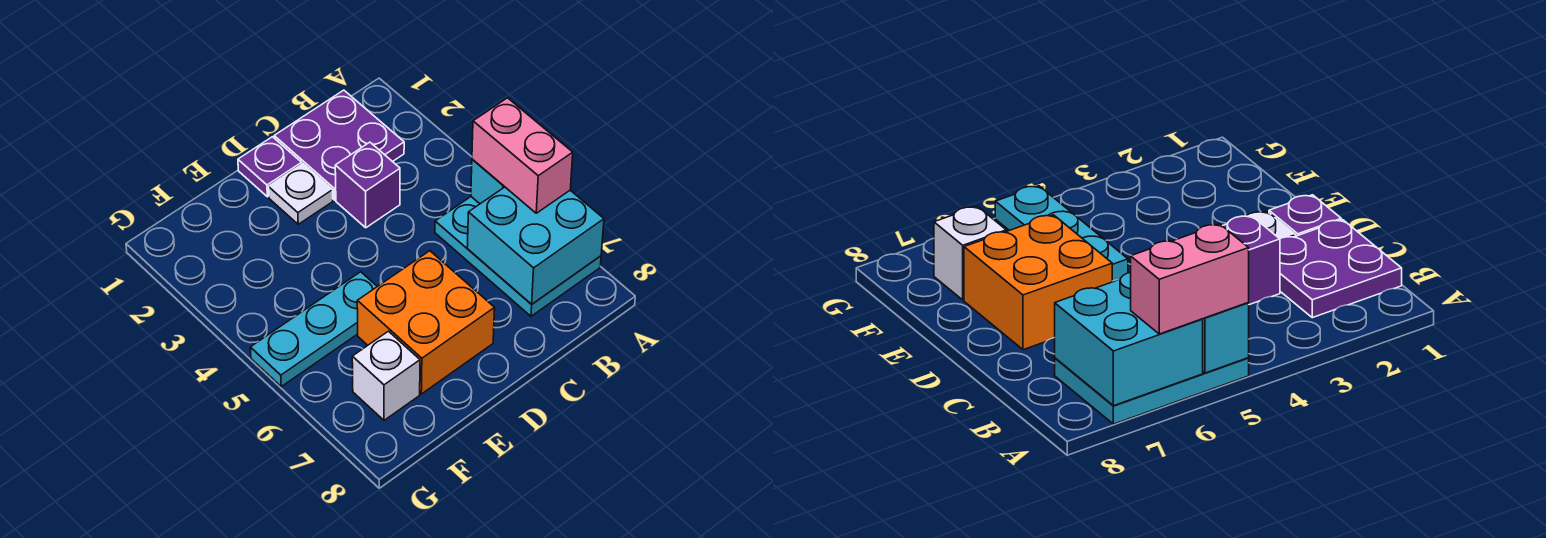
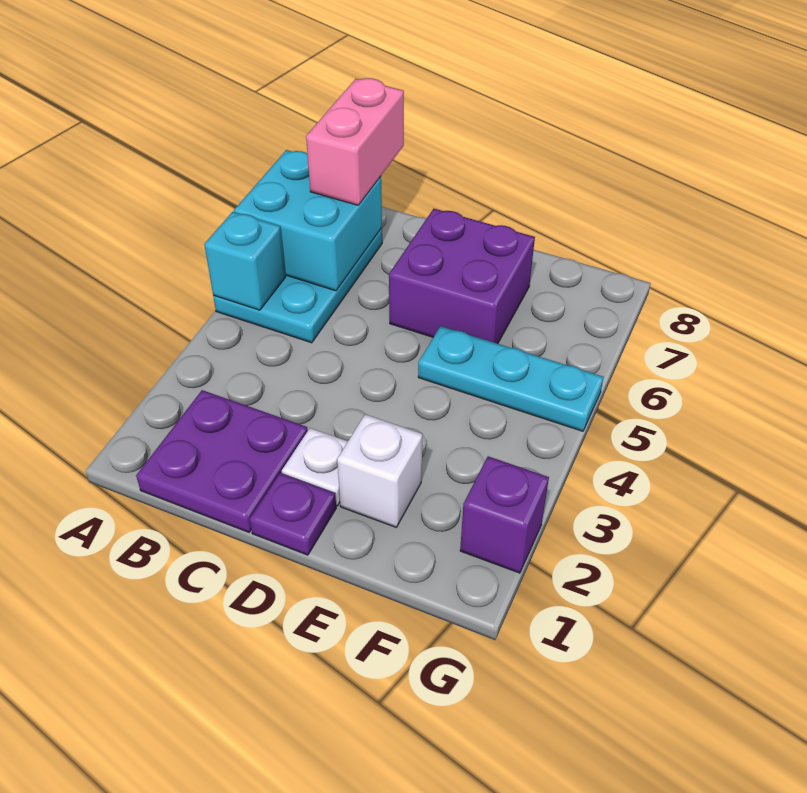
pink 1x2 brick [472,98,573,213] -> pink 1x2 brick moved to [306,78,404,205]
purple 1x1 brick [335,142,400,228] -> purple 1x1 brick moved to [460,456,549,573]
orange 2x2 brick [357,251,495,394] -> purple 2x2 brick [389,209,535,344]
white 1x1 brick [352,331,420,420] -> white 1x1 brick moved to [337,414,422,527]

